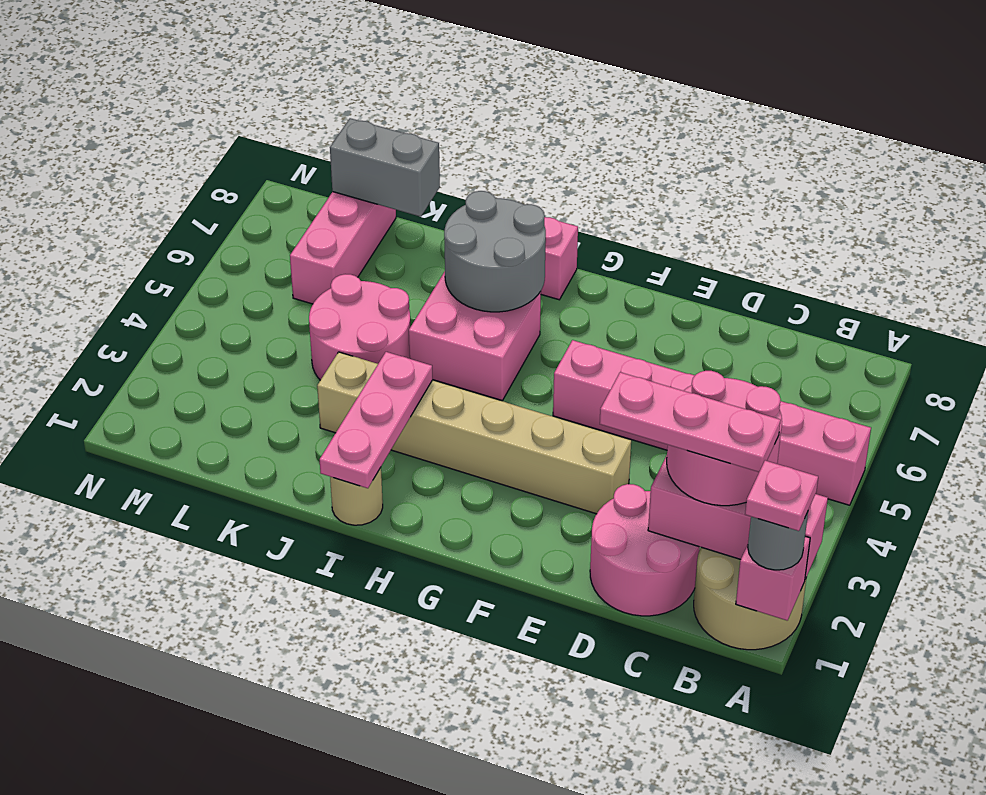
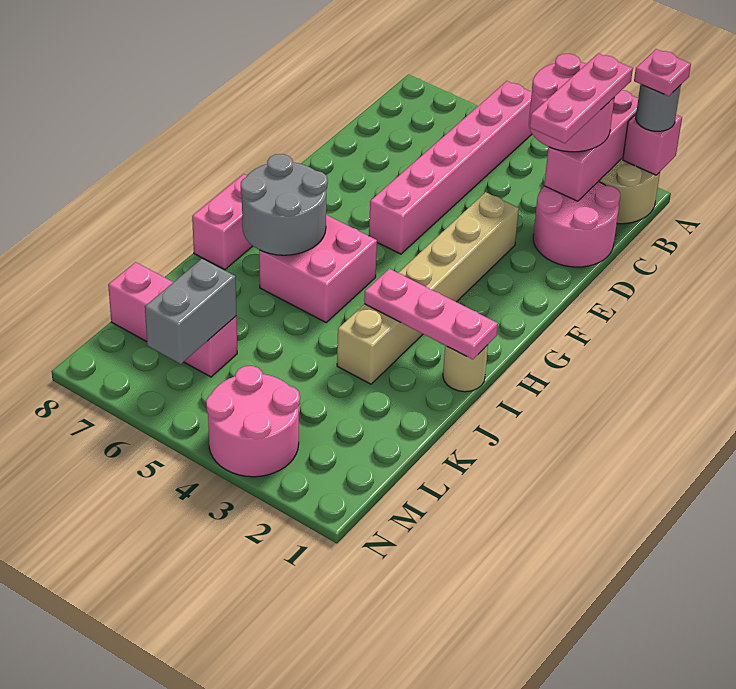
pink 2x2 round brick [309,274,410,380] -> pink 2x2 round brick moved to [206,366,300,477]
grey 1x2 brick [330,118,440,217] -> grey 1x2 brick moved to [145,259,236,364]

